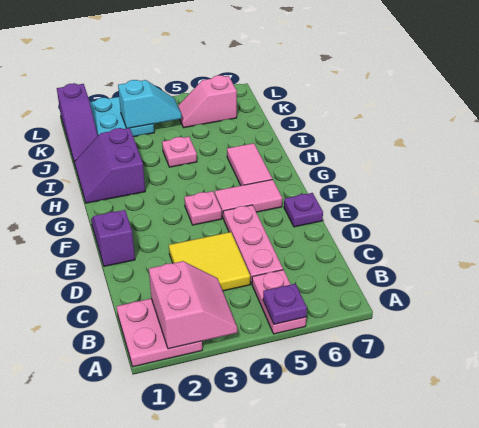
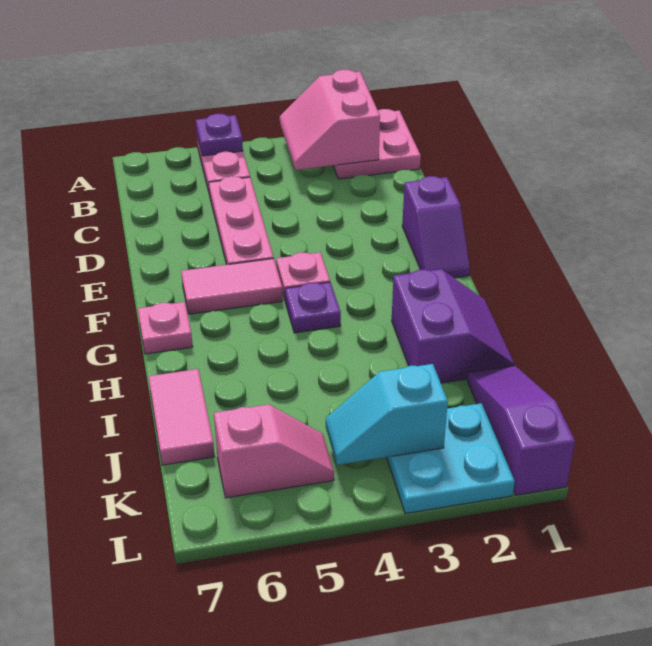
yellow 2x2 tile [169,232,250,291] -> none
purple 1x1 plate [284,193,323,227] -> purple 1x1 plate moved to [285,282,341,333]
pink 1x2 tile [227,143,272,186] -> pink 1x2 tile moved to [149,369,214,465]
pink 1x1 plate [162,137,197,167] -> pink 1x1 plate moved to [138,302,193,354]

